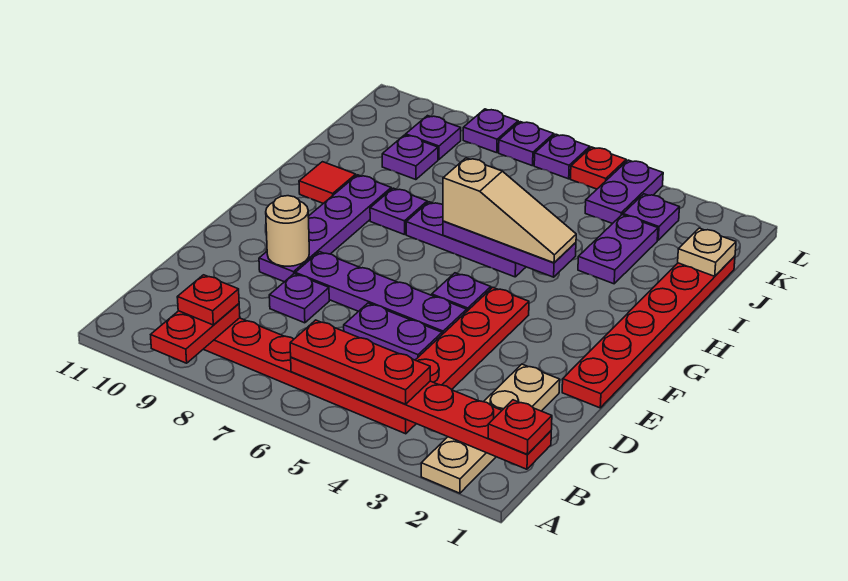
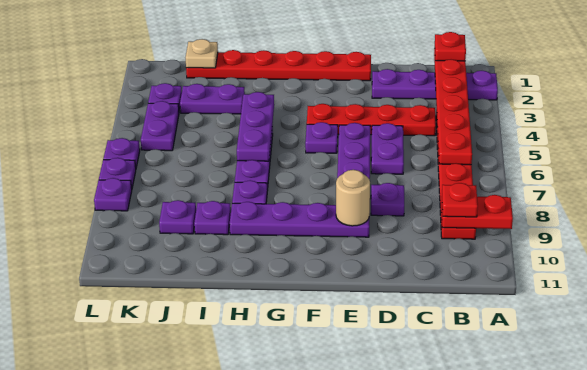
tan 1x4 plate [421,364,560,493] -> purple 1x4 plate [372,69,498,100]
red 1x3 plate [290,320,430,404] -> none
tan 1x3 slope [443,158,576,263] -> none
red 1x1 tile [299,162,356,203] -> none
purple 1x2 plate [585,160,663,224] -> purple 1x2 plate turned to [141,101,179,151]
purple 1x1 plate [406,116,461,159] -> purple 1x1 plate moved to [194,201,231,235]
red 1x1 plate [571,147,626,189] -> none

